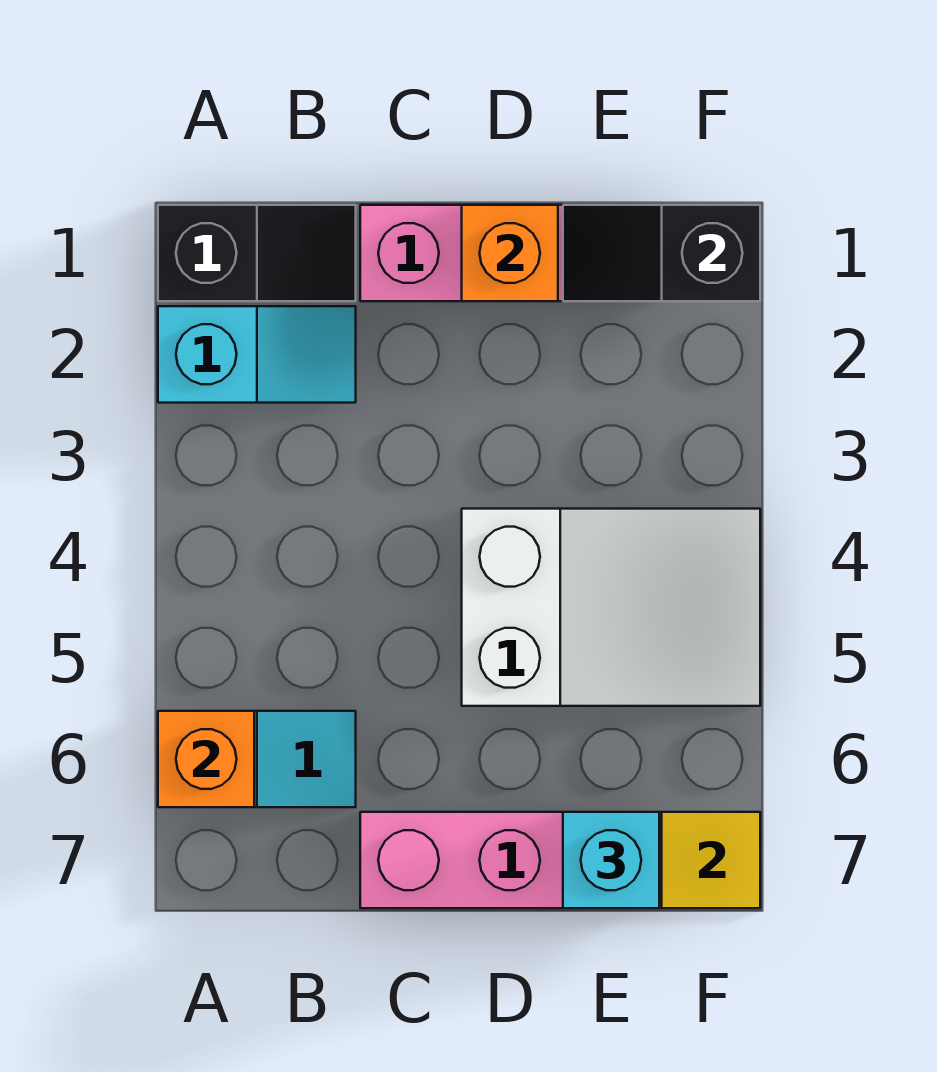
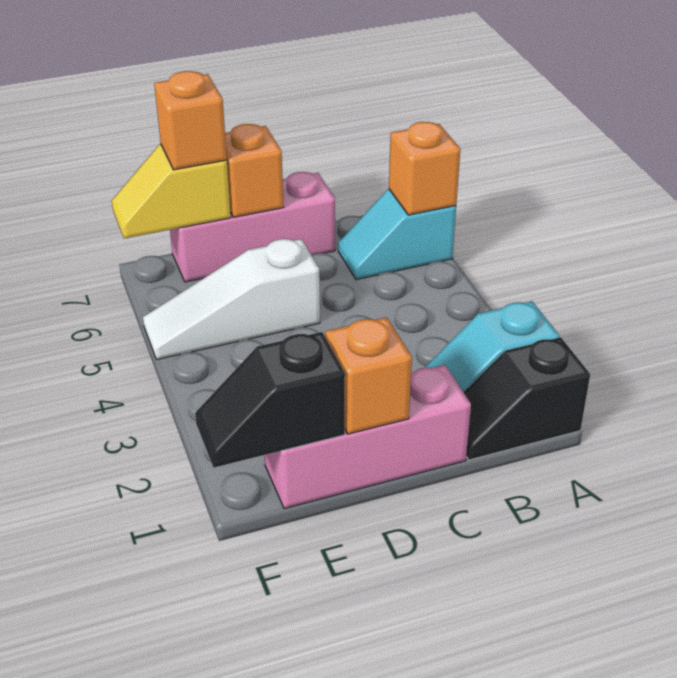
white 2x3 slope [462,509,760,706] -> white 1x3 slope [143,239,320,360]
none -> orange 1x1 brick [225,124,284,217]
black 1x2 slope [563,205,760,301] -> black 1x2 slope turned to [195,332,345,468]
cyan 1x1 brick [563,812,659,908] -> orange 1x1 brick [154,71,227,170]

